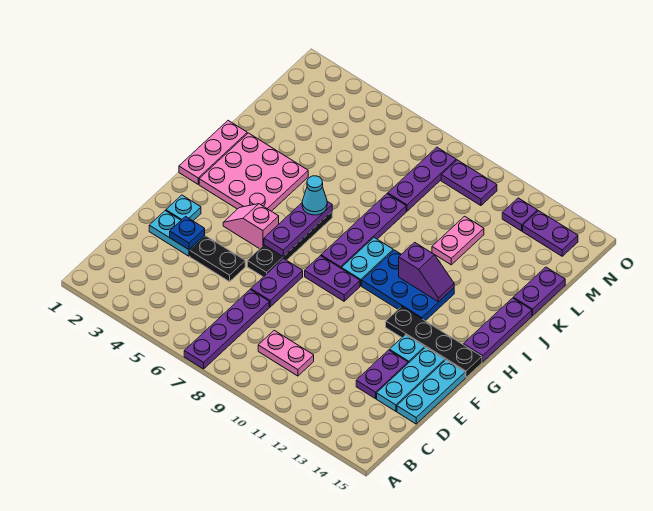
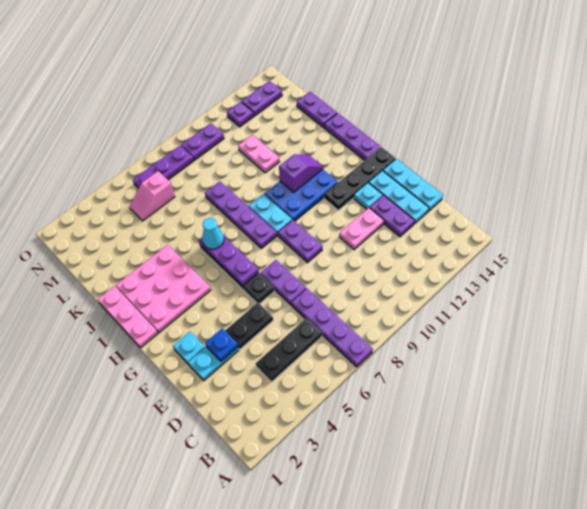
none -> black 1x3 plate [256,318,322,382]
pink 1x2 plate [258,330,314,376] -> pink 1x2 plate moved to [339,208,384,250]
pink 1x2 slope [223,204,279,249] -> pink 1x2 slope moved to [129,171,175,221]
purple 1x2 plate [305,256,360,301] -> purple 1x2 plate turned to [278,220,323,263]
purple 1x3 plate [388,147,456,211] -> purple 1x3 plate turned to [133,146,193,189]

